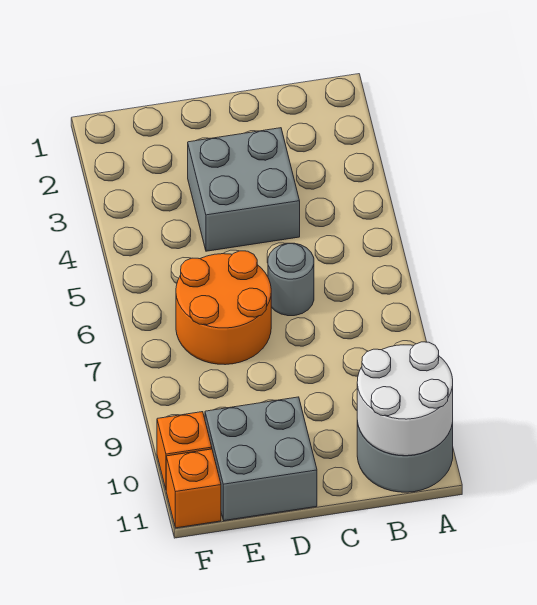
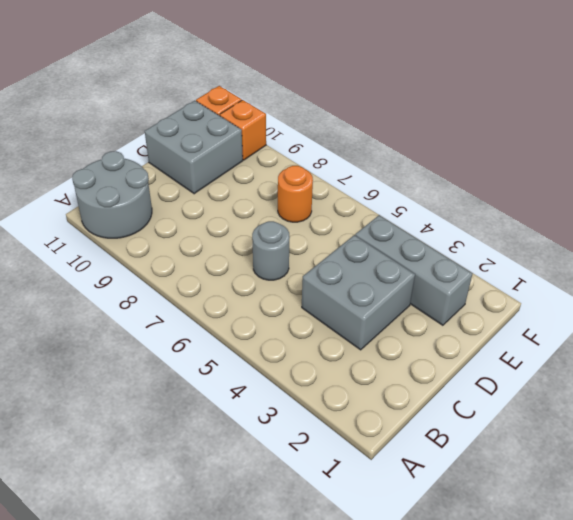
white 2x2 round brick [357,342,453,456] -> none
orange 2x2 round brick [176,251,271,365] -> orange 1x1 round brick [278,166,313,222]
none -> grey 1x3 brick [355,215,472,325]

